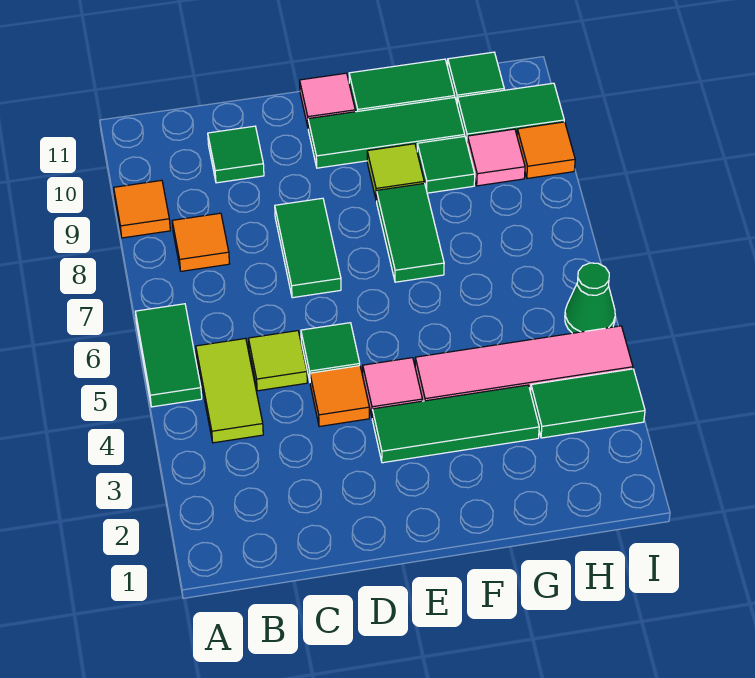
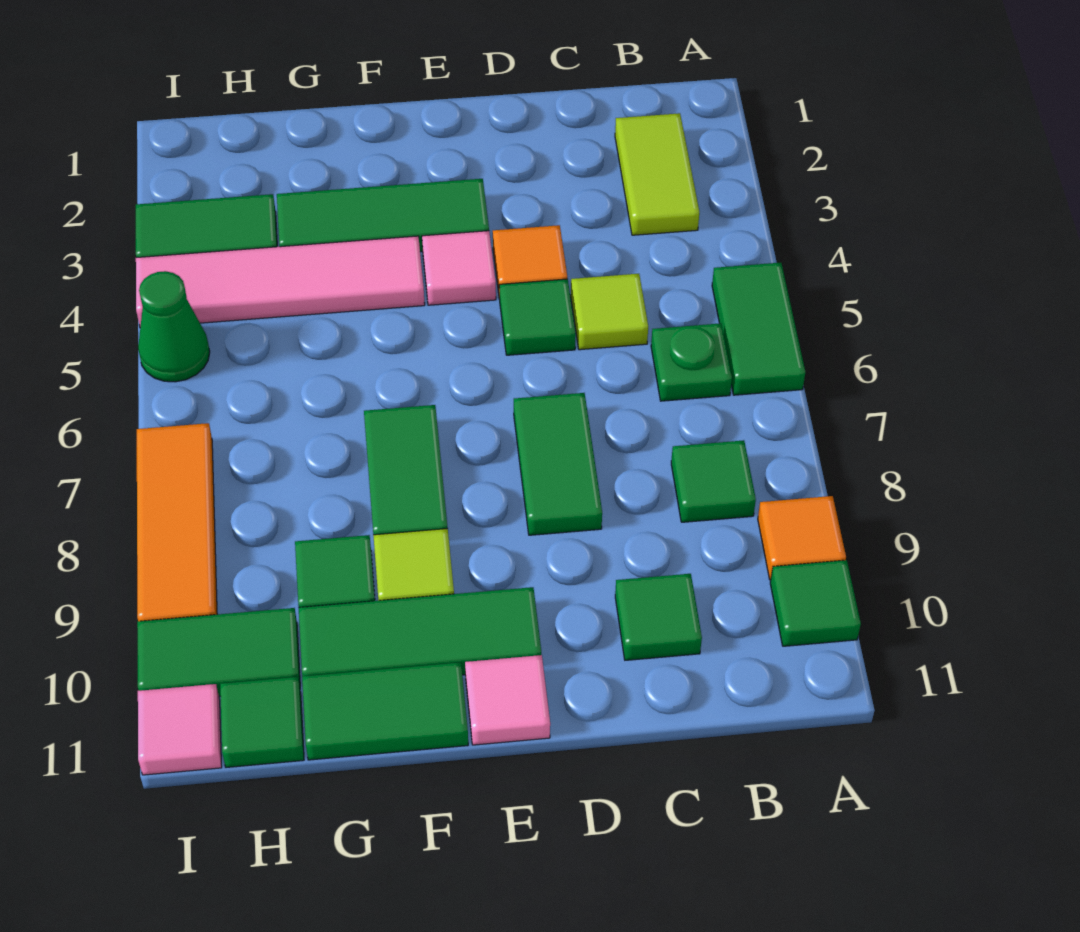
none -> green 1x1 tile [770,560,861,646]
lime 1x2 tile [196,338,263,443] -> lime 1x2 tile moved to [615,113,699,235]
none -> green 1x1 plate [651,323,732,401]
orange 1x1 tile [172,213,230,271] -> green 1x1 tile [671,440,756,522]
pink 1x1 tile [467,129,525,186] -> pink 1x1 tile moved to [138,684,222,775]
orange 1x1 tile [517,122,575,178] -> orange 1x3 tile [137,423,217,621]

